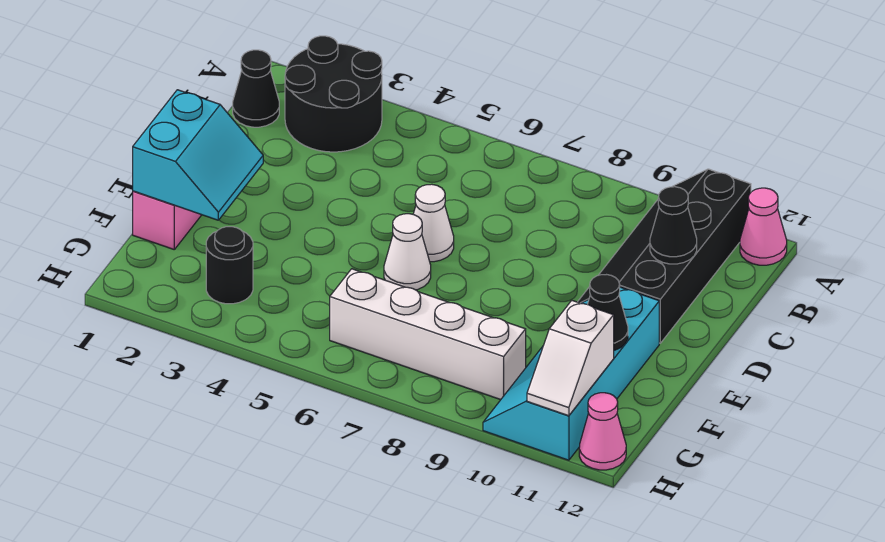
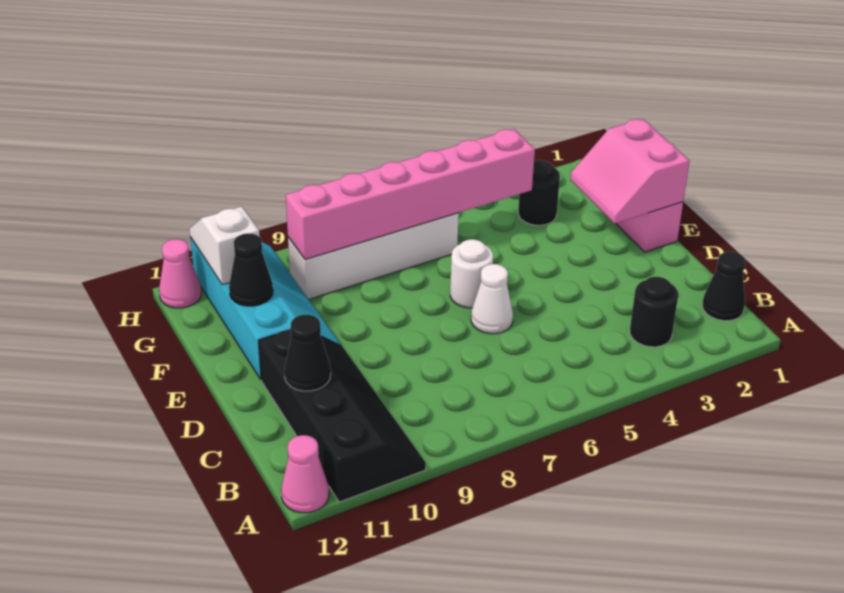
black 2x2 round brick [285,36,382,152] -> black 1x1 round brick [630,277,678,347]
cyan 2x2 slope [133,90,263,220] -> pink 2x2 slope [570,119,689,224]
white 1x1 cone [384,214,431,290] -> white 1x1 round brick [450,239,493,308]
none -> pink 1x6 brick [286,129,535,259]

